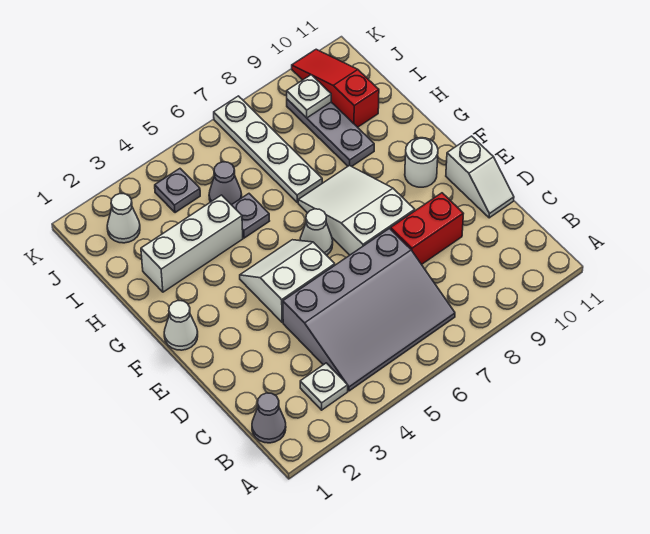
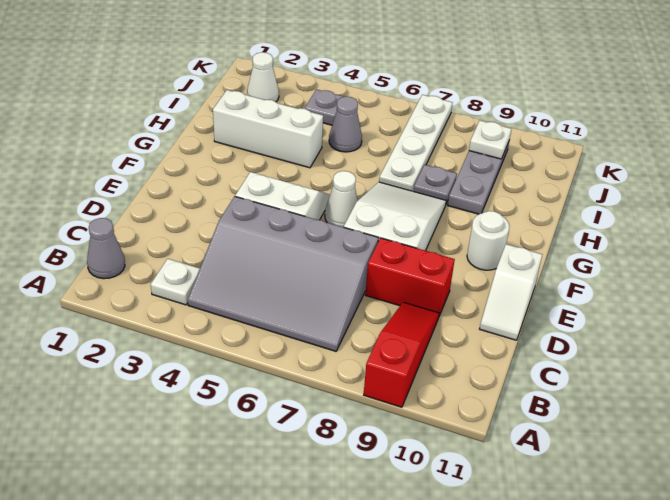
white 1x1 cone [164,301,198,350] -> none
grey 1x1 plate [232,194,269,238] -> grey 1x1 plate moved to [413,165,457,204]
red 1x3 slope [292,49,379,127] -> red 1x3 slope moved to [364,302,439,407]

